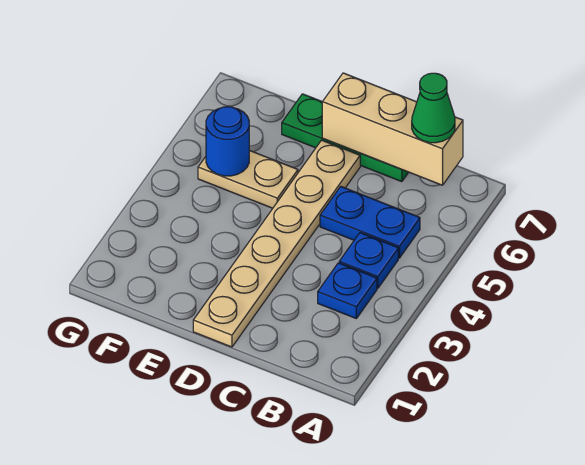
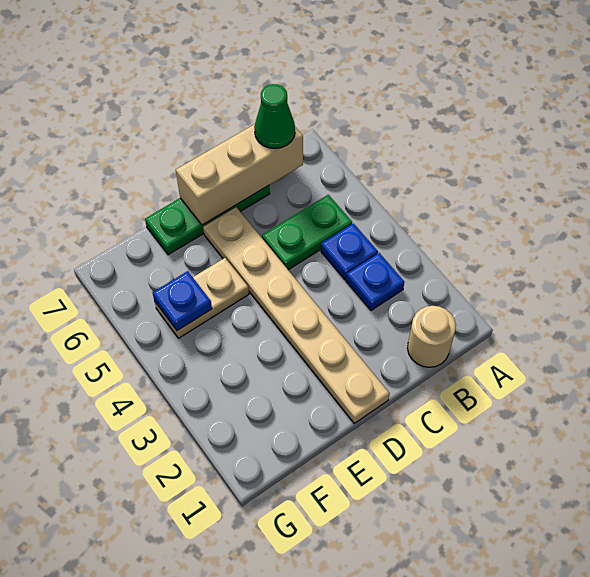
none -> tan 1x1 round brick [408,306,456,367]
blue 1x2 plate [320,187,420,258] -> green 1x2 plate [262,195,352,270]
blue 1x1 round brick [206,107,249,176] -> blue 1x1 plate [153,271,212,331]

